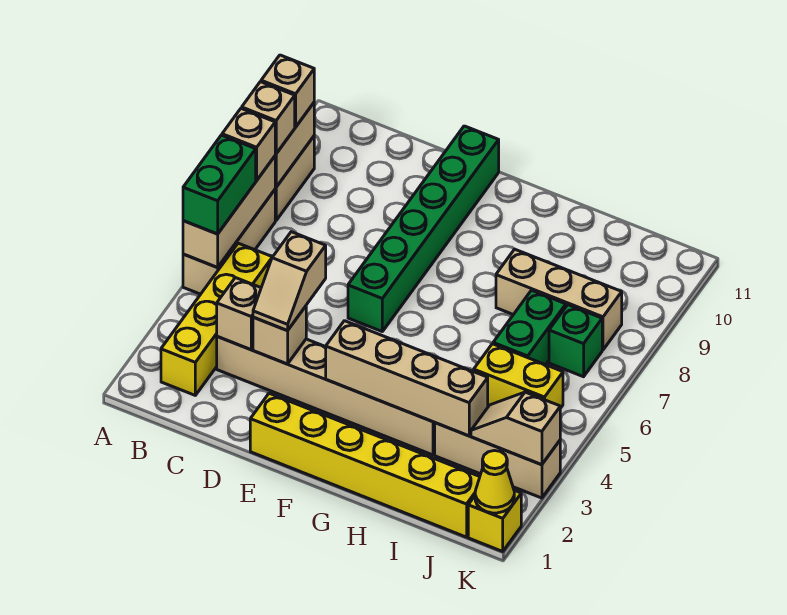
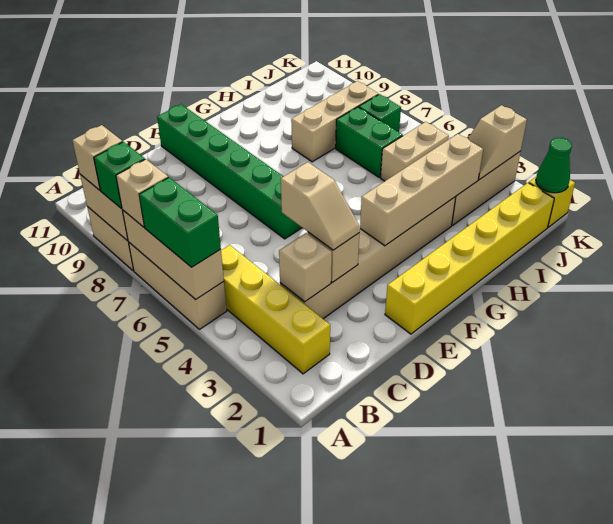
tan 1x1 brick [242,82,295,154] -> green 1x1 brick [94,142,145,208]
yellow 1x2 brick [474,344,563,408] -> tan 1x2 brick [381,122,449,181]
yellow 1x1 cone [475,451,514,513] -> green 1x1 cone [536,138,572,193]

